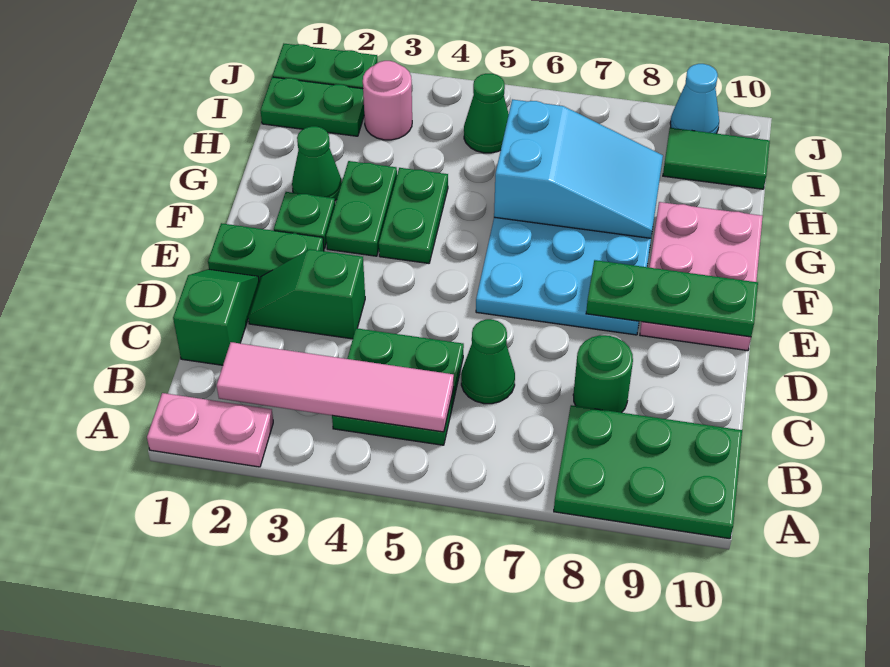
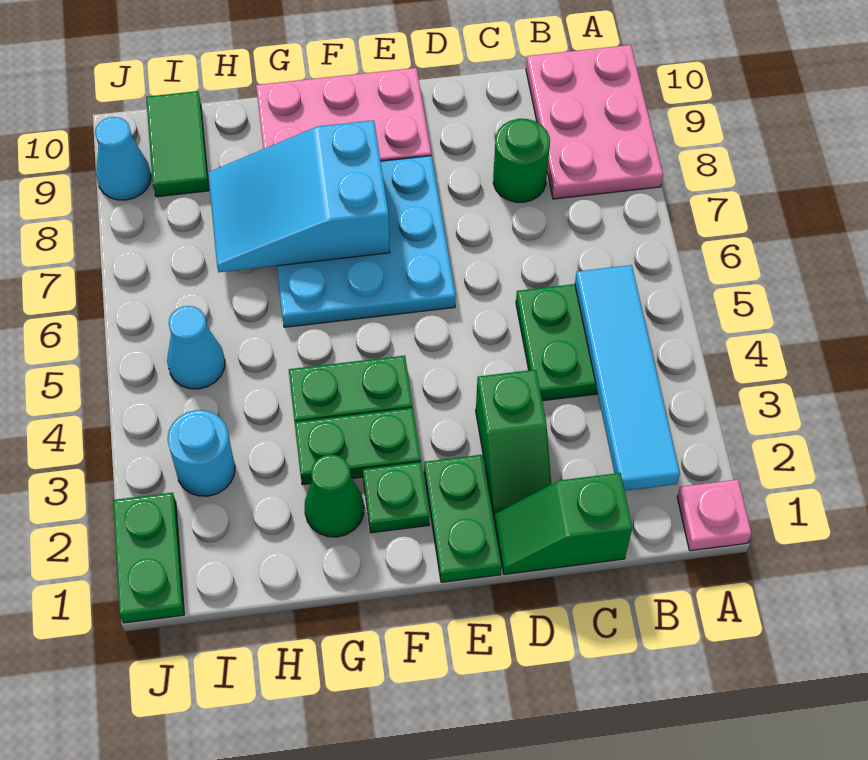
pink 1x2 plate [147,393,273,467] -> pink 1x1 plate [677,480,751,551]
green 2x3 plate [554,405,742,539] -> pink 2x3 plate [526,45,663,199]
pink 1x4 tile [217,342,454,432] -> cyan 1x4 tile [575,265,680,491]
green 1x1 cone [461,319,515,404] -> none
green 1x3 plate [586,260,758,337] -> none
cyan 2x3 slope [494,99,663,238] -> cyan 2x3 slope turned to [208,120,390,272]
green 1x2 plate [260,77,364,136] -> none
pink 1x1 round brick [363,61,412,140] -> cyan 1x1 round brick [168,410,235,496]
green 1x1 cone [464,74,509,153] -> cyan 1x1 cone [167,306,225,389]

